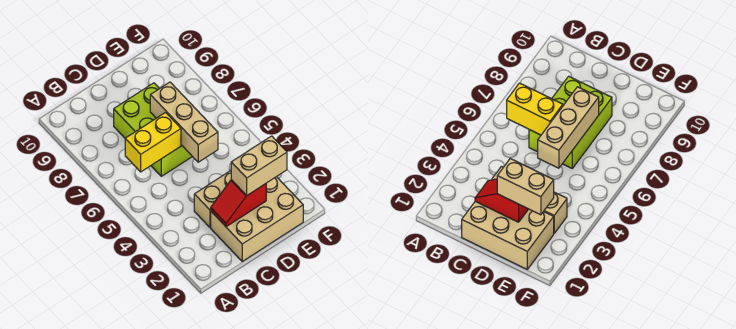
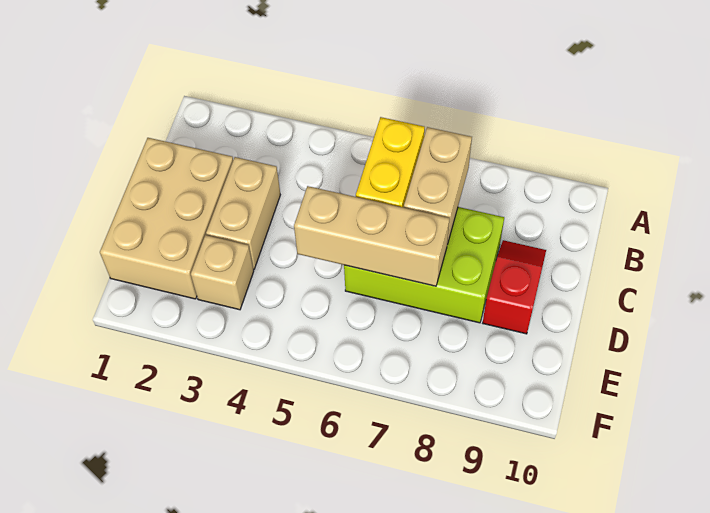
red 1x2 slope [211,180,266,227] -> red 1x2 slope moved to [483,240,546,334]
tan 1x2 brick [231,136,287,195] -> tan 1x2 brick moved to [404,127,472,244]

